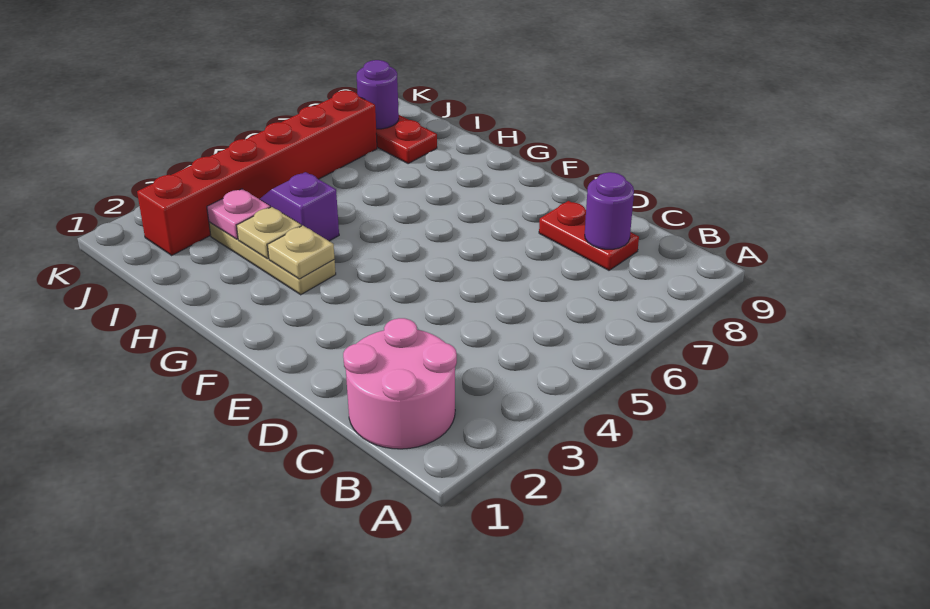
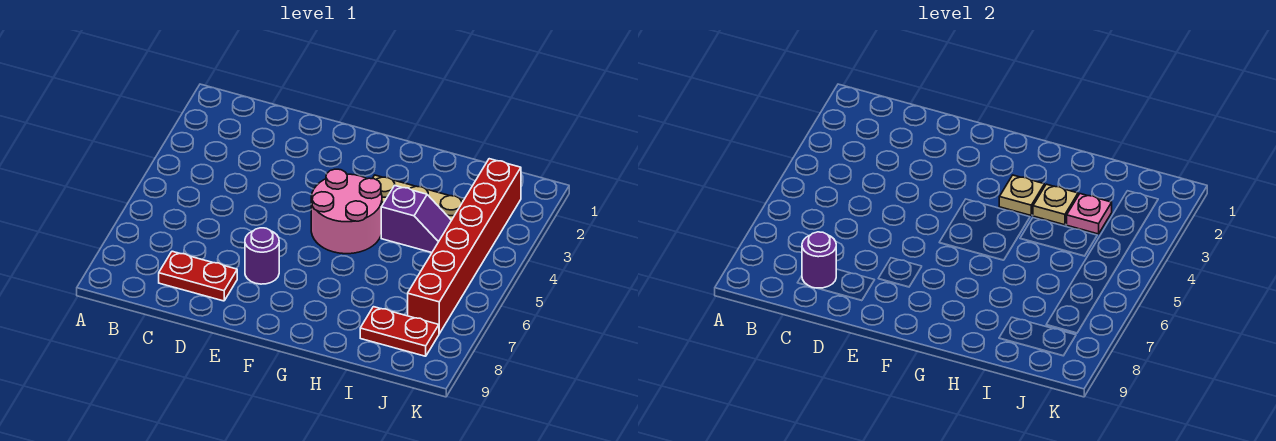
pink 2x2 round brick [343,318,457,449] -> pink 2x2 round brick moved to [311,169,382,254]
purple 1x1 round brick [357,60,399,129] -> purple 1x1 round brick moved to [245,228,279,284]

